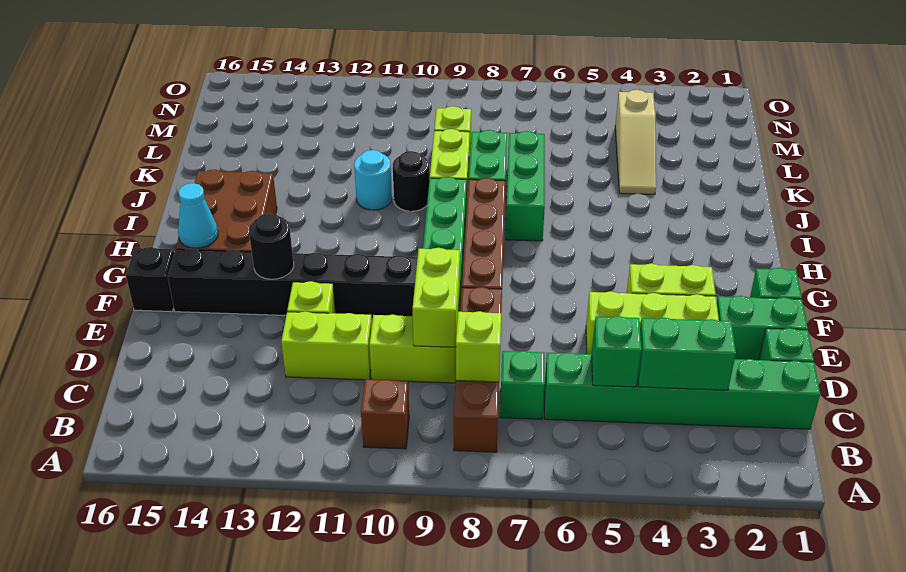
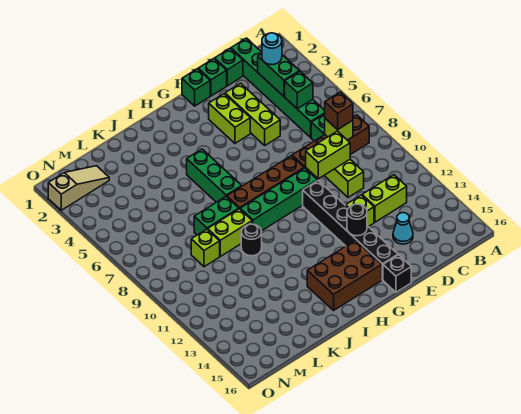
brown 1x1 brick [361,379,409,449] -> brown 1x1 brick moved to [325,92,353,130]
lime 1x2 brick [281,311,372,380] -> lime 1x2 brick turned to [362,175,407,222]
green 1x2 brick [717,296,808,360] -> green 1x1 brick [198,59,227,96]
cyan 1x1 cone [178,183,218,248] -> cyan 1x1 cone moved to [393,213,413,244]
green 1x3 brick [506,131,545,241] -> green 1x3 brick turned to [187,149,242,202]
cyan 1x1 round brick [354,150,392,210] -> cyan 1x1 round brick moved to [262,33,282,65]
tan 1x3 slope [615,90,656,195] -> tan 1x3 slope moved to [48,166,109,210]

